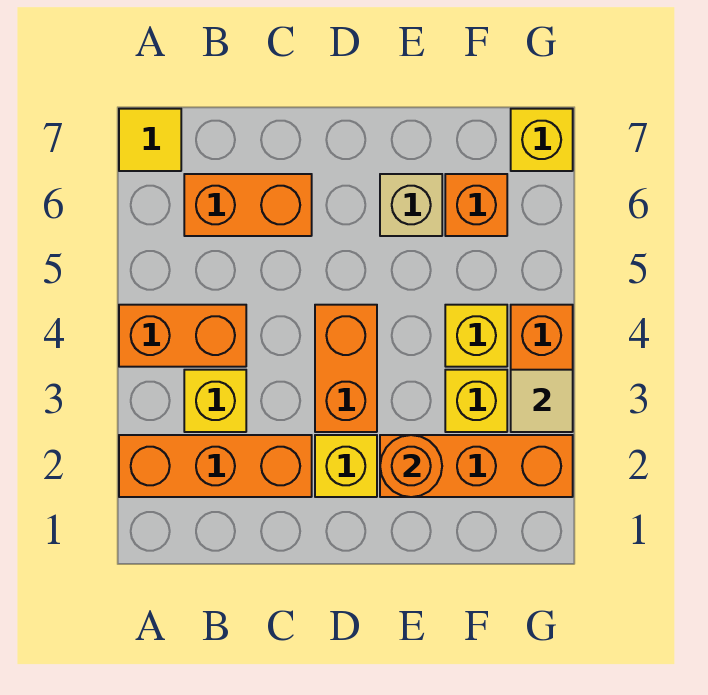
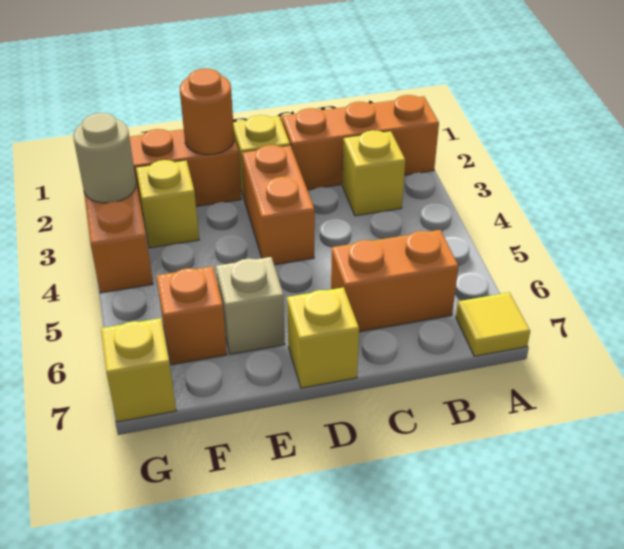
orange 1x2 brick [119,305,246,367] -> none
yellow 1x1 brick [445,305,507,367] -> yellow 1x1 brick moved to [287,287,359,388]
tan 1x1 tile [511,370,573,432] -> tan 1x1 round brick [73,113,136,203]

